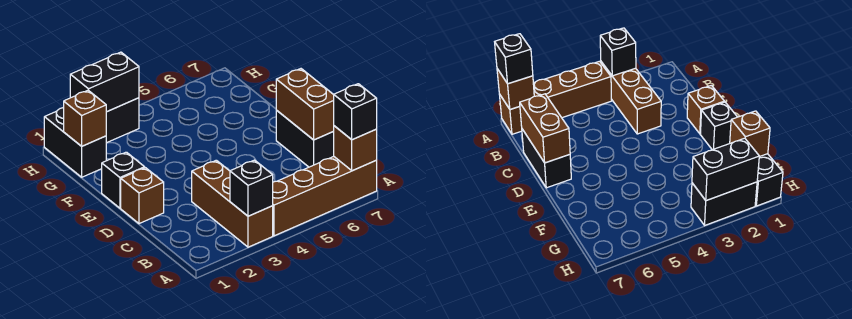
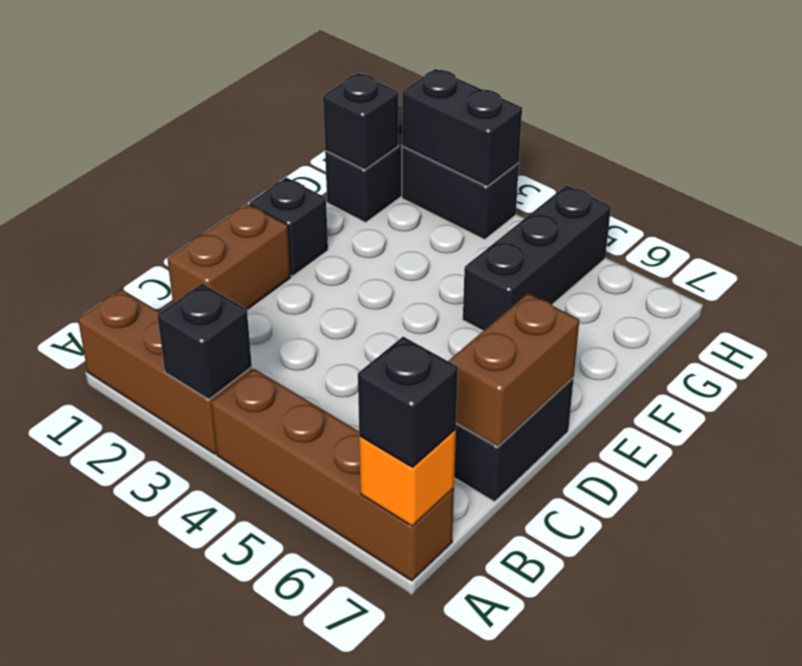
brown 1x3 brick [192,160,273,247] -> brown 1x3 brick turned to [78,289,252,454]
brown 1x1 brick [333,126,377,171] -> orange 1x1 brick [359,429,456,526]
brown 1x1 brick [121,168,164,224] -> brown 1x2 brick [167,204,291,309]
none -> black 1x3 brick [463,185,611,331]
brown 1x1 brick [64,90,106,146] -> black 1x1 brick [323,73,398,170]

